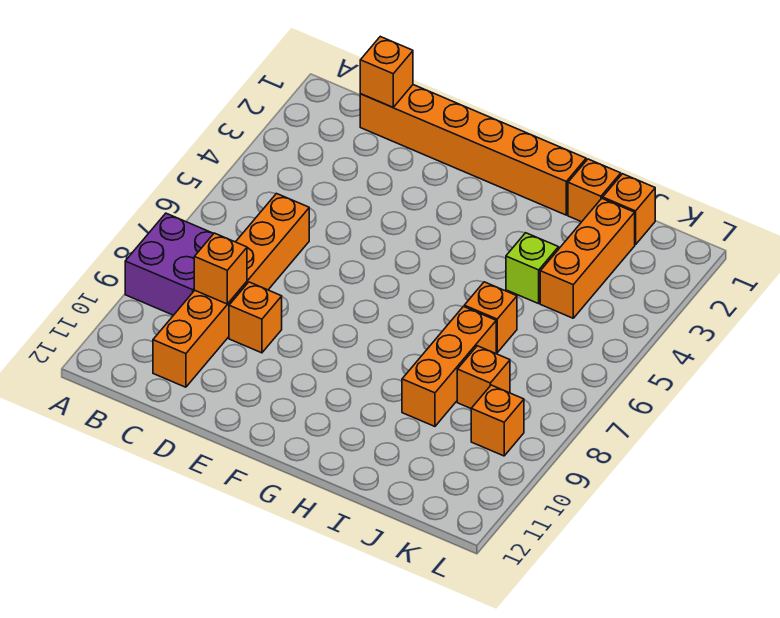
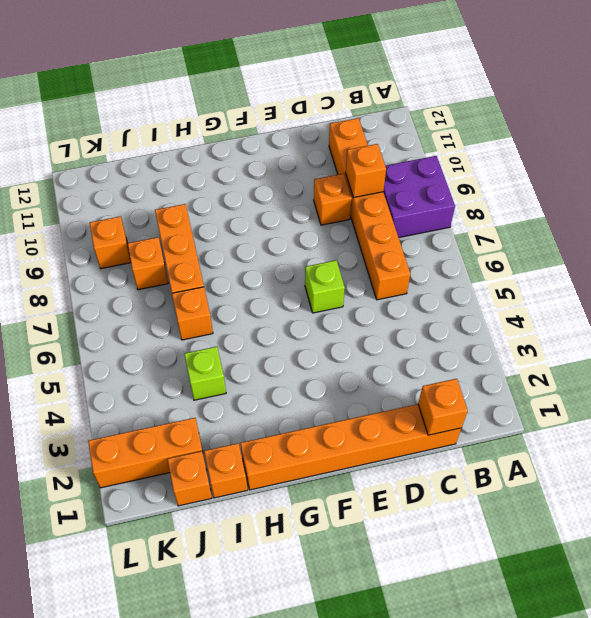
none -> lime 1x1 brick [305,260,345,313]
orange 1x3 brick [540,198,635,318] -> orange 1x3 brick turned to [88,418,202,488]

